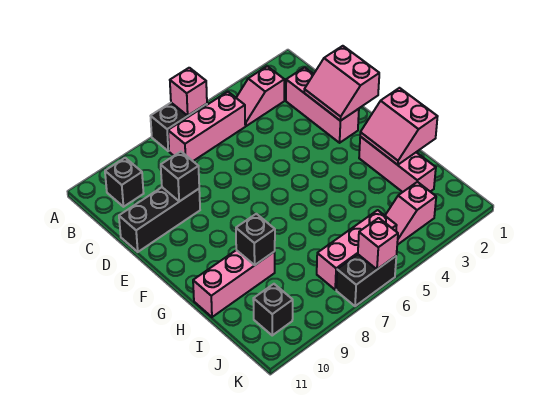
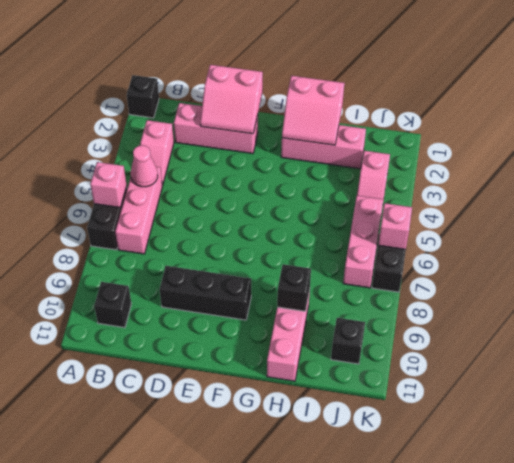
none -> pink 1x1 cone [131,145,158,187]
black 1x3 brick [119,187,200,252] -> black 1x3 brick turned to [160,266,251,320]
black 1x1 brick [161,152,199,201] -> black 1x1 brick moved to [127,75,159,118]

